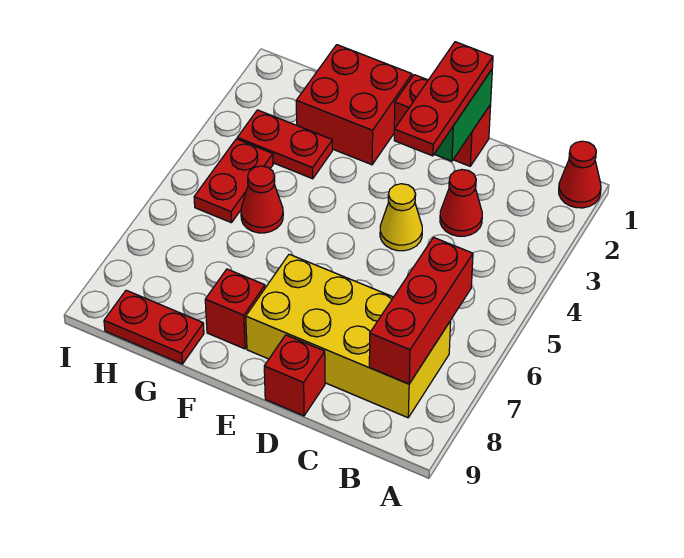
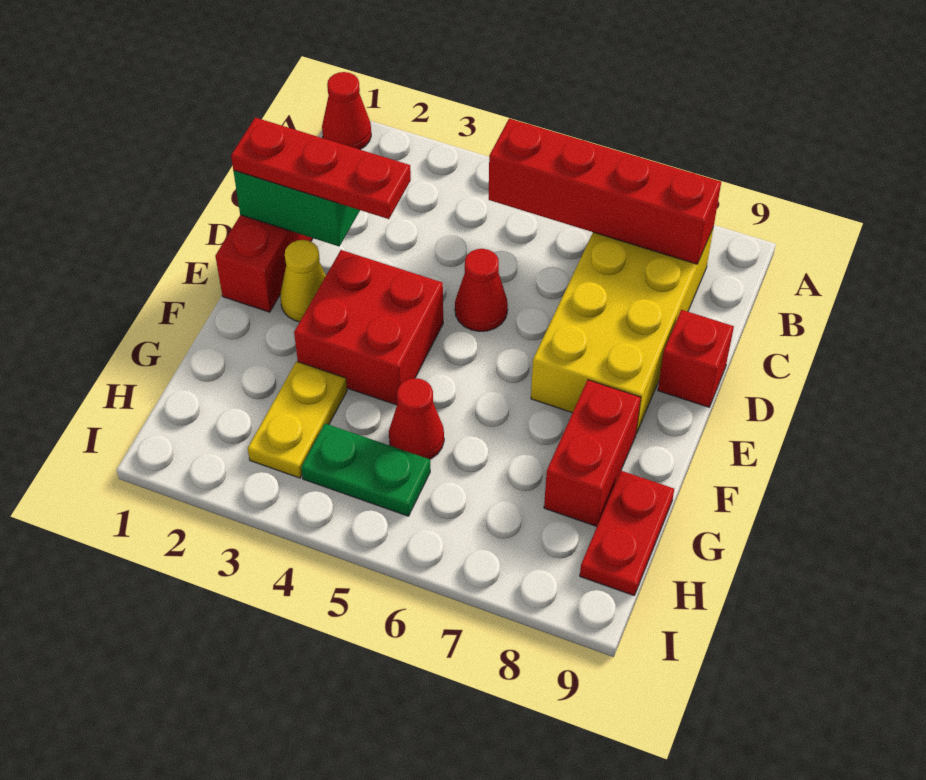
red 1x3 brick [369,237,473,384] -> red 1x4 brick [489,119,721,264]
red 1x1 cone [440,170,482,236] -> red 1x1 cone moved to [455,249,508,332]
yellow 1x1 cone [380,184,422,251] -> yellow 1x1 cone moved to [280,240,326,322]
red 2x2 brick [296,45,412,165] -> red 2x2 brick moved to [294,250,443,405]
red 1x1 brick [205,269,265,349] -> red 1x2 brick [544,380,641,526]
red 1x2 plate [237,110,332,179] -> yellow 1x2 plate [248,361,347,478]
red 1x2 plate [194,139,273,223] -> green 1x2 plate [301,424,430,516]

